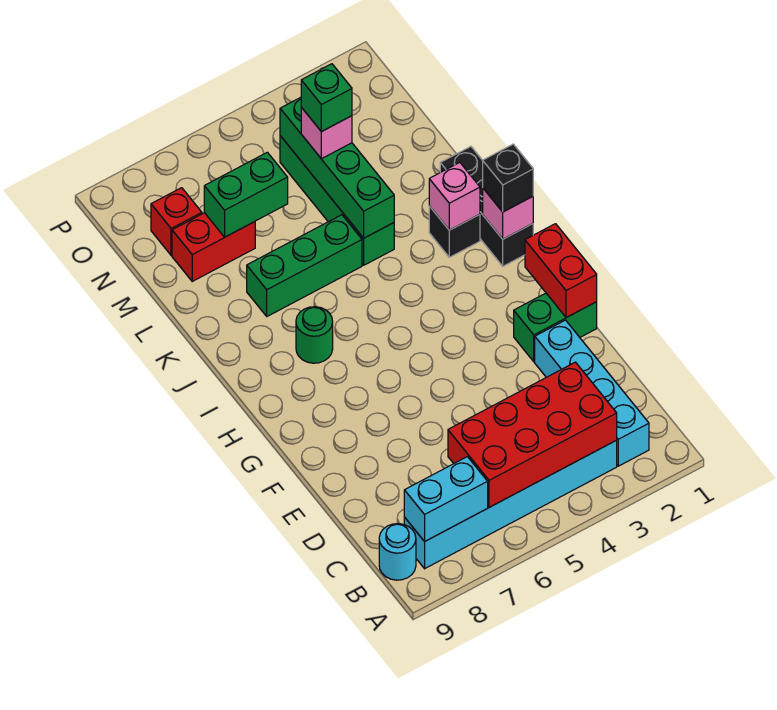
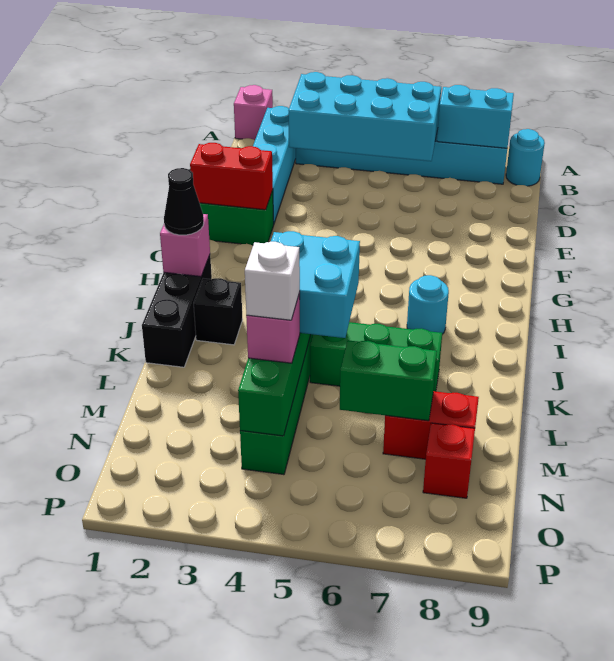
red 2x4 brick [448,362,617,507] -> cyan 2x4 brick [288,72,441,161]
red 1x2 brick [525,224,597,318] -> red 1x2 brick turned to [190,143,273,210]
black 1x1 brick [483,144,533,212] -> black 1x1 cone [164,168,204,235]
green 1x1 round brick [296,307,333,363] -> cyan 1x1 round brick [407,275,449,334]
pink 1x1 brick [429,162,480,230] -> pink 1x1 brick moved to [234,85,273,140]
none -> cyan 2x2 brick [271,231,360,338]
green 1x1 brick [301,64,352,132] -> white 1x1 brick [245,242,300,320]

